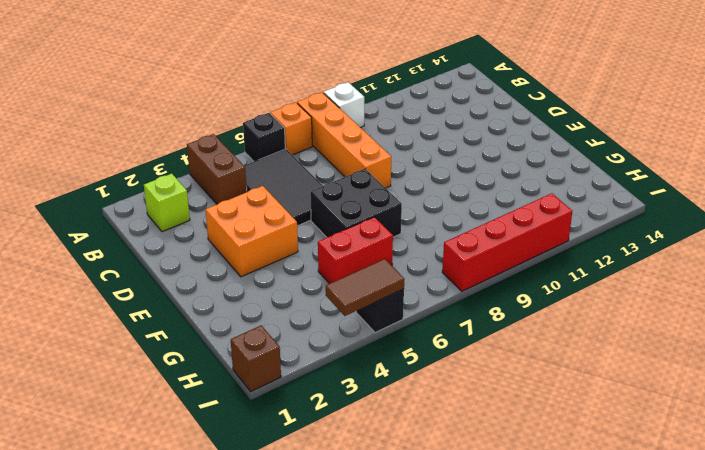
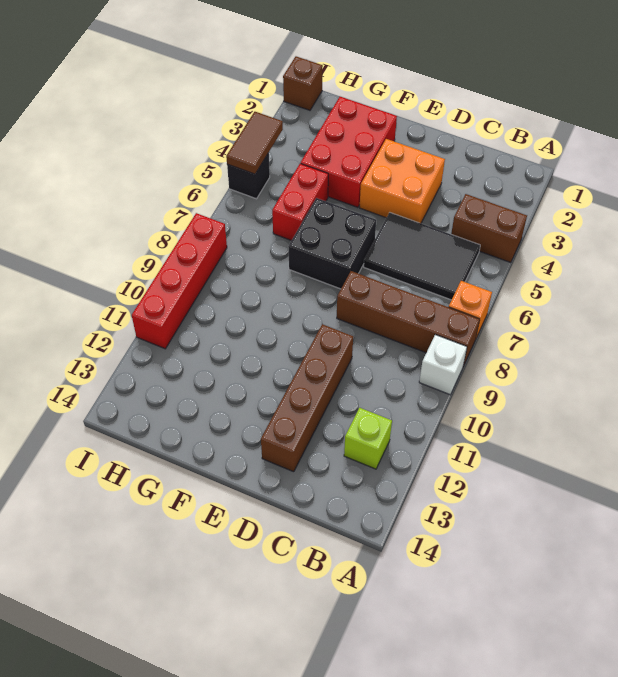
black 1x1 brick [243,113,285,162] -> none
orange 1x4 brick [297,92,391,188] -> brown 1x4 brick [337,271,480,366]
lime 1x1 brick [144,174,190,232] -> lime 1x1 brick moved to [344,408,392,469]
none -> brown 1x4 brick [261,324,353,472]
none -> red 2x3 brick [301,97,397,207]

